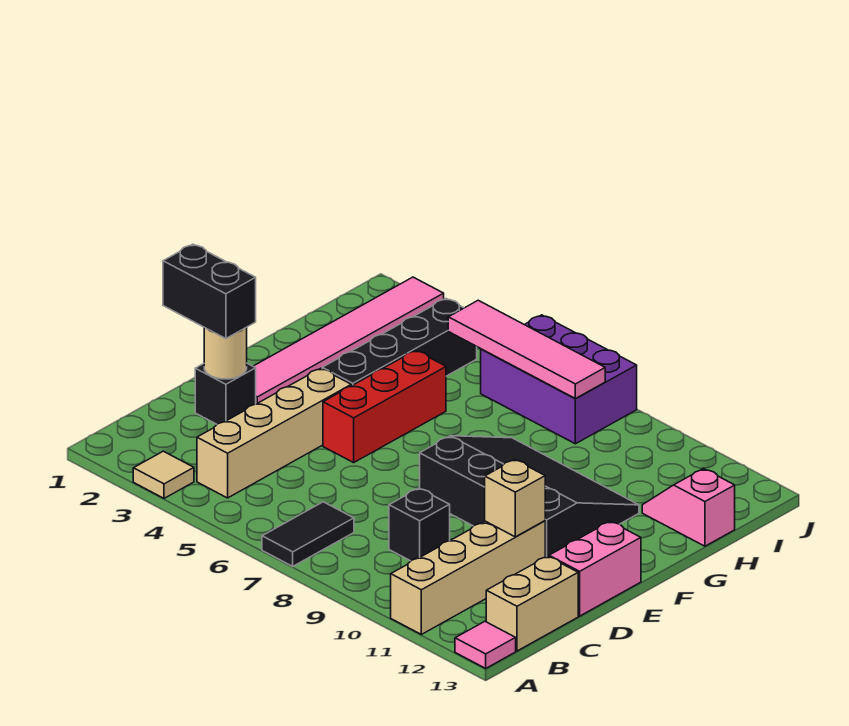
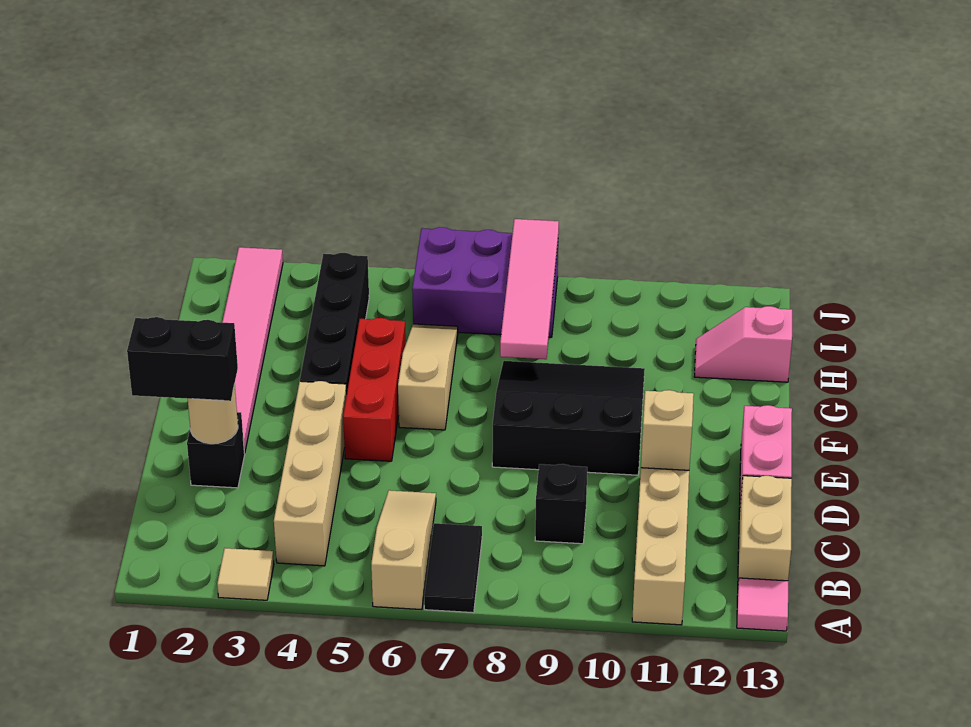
none -> tan 1x3 slope [371,490,436,610]
black 3x4 slope [420,436,639,557] -> black 3x3 slope [492,361,645,475]
none -> tan 1x3 slope [398,324,458,430]
pink 1x4 tile [448,300,605,399] -> pink 1x4 tile turned to [500,219,559,359]

